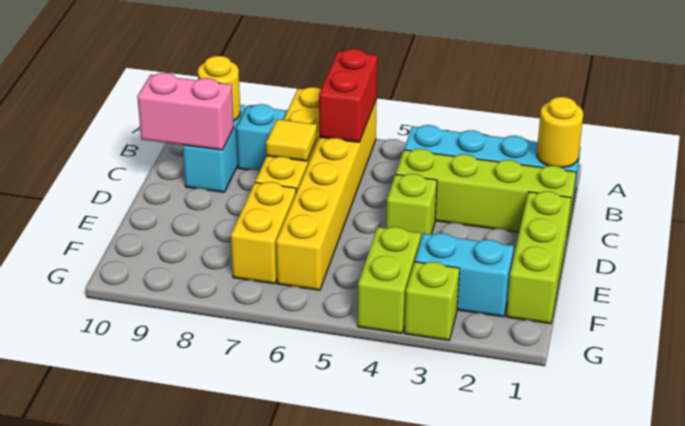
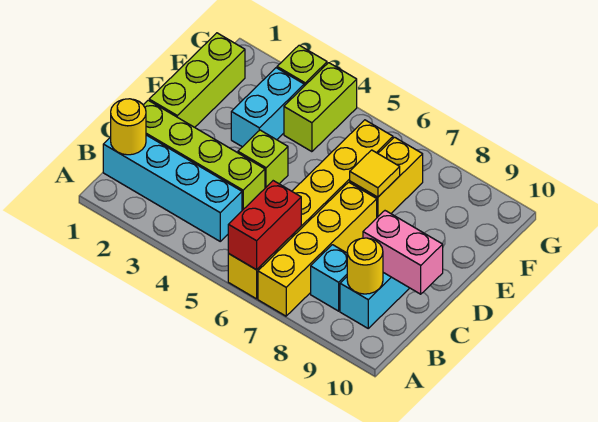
yellow 1x1 tile [266,119,317,161] -> yellow 1x1 tile moved to [350,150,400,197]
cyan 1x2 brick [415,233,514,317] -> cyan 1x2 brick turned to [231,68,304,147]

